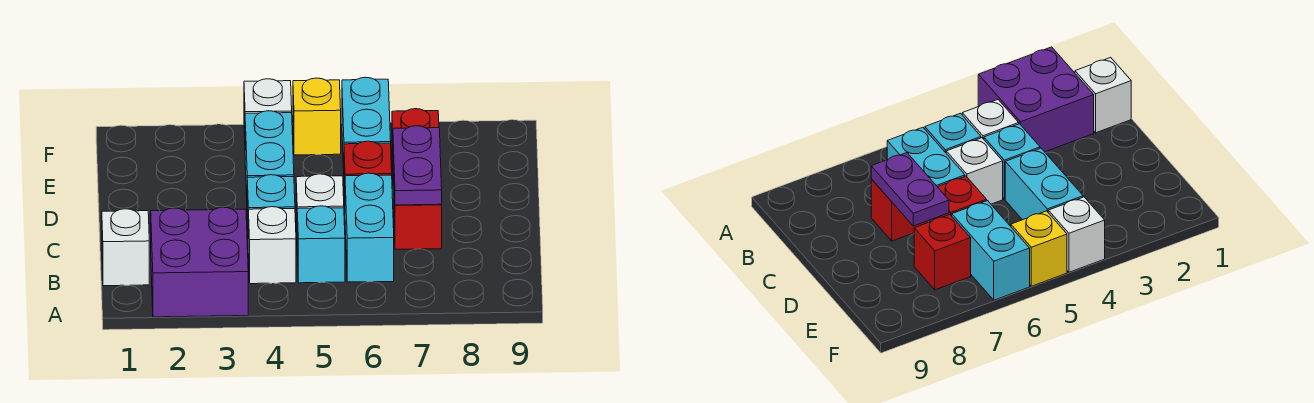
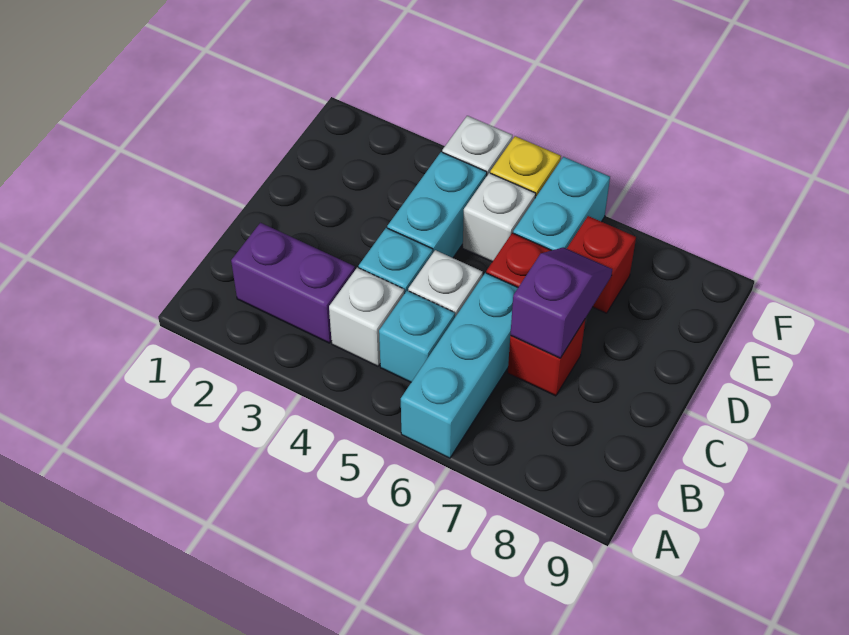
purple 2x2 brick [151,207,248,317] -> purple 1x2 brick [231,223,355,343]
white 1x1 brick [102,209,149,286] -> white 1x1 brick moved to [463,173,536,262]
cyan 1x2 brick [345,173,394,282] -> cyan 1x3 brick [401,273,518,458]
purple 1x2 plate [393,126,442,205] -> purple 1x2 slope [510,247,612,358]

